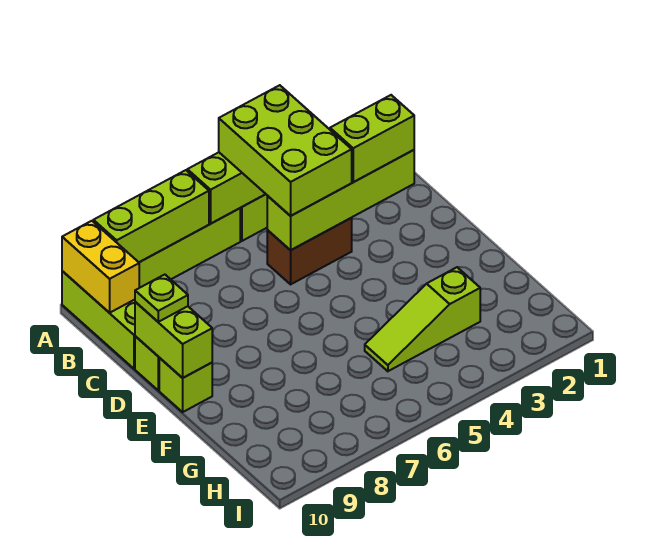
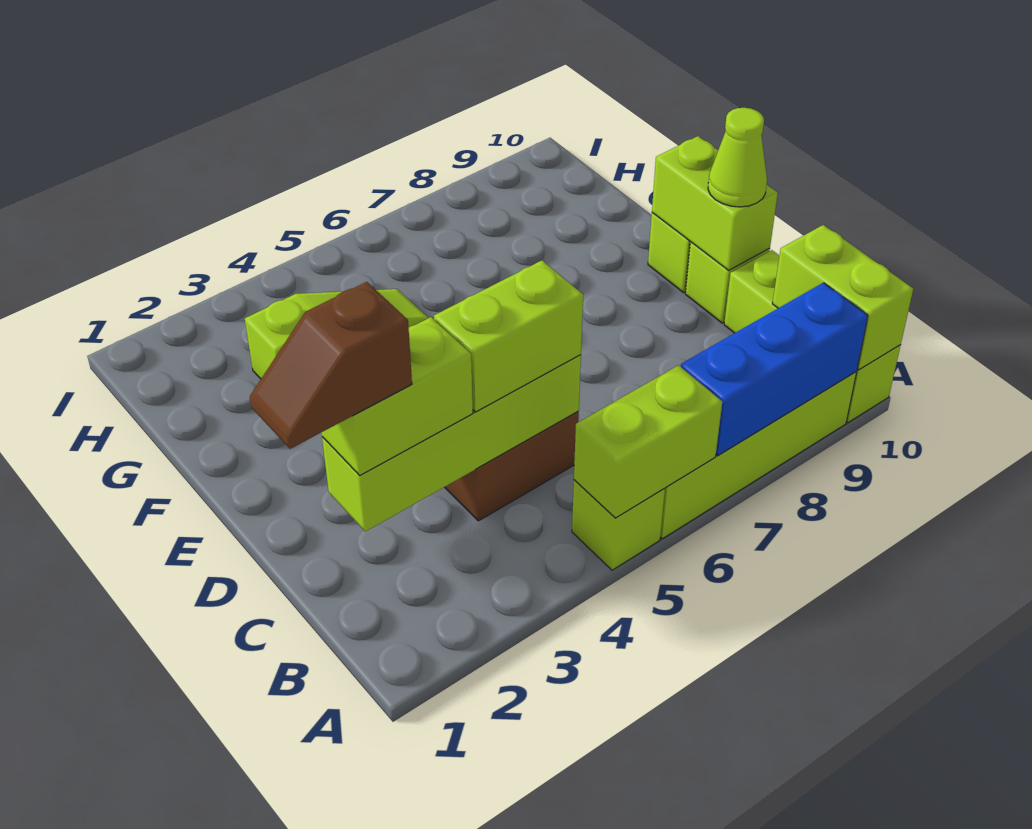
lime 2x3 brick [219,85,352,216] -> lime 1x2 brick [434,260,583,412]
lime 1x3 brick [93,170,209,262] -> blue 1x3 brick [681,283,868,456]
yellow 1x2 brick [62,221,139,313] -> lime 1x2 brick [772,225,913,370]
none -> brown 1x2 slope [250,282,412,449]
lime 1x1 plate [135,275,188,322] -> lime 1x1 cone [708,108,767,207]

